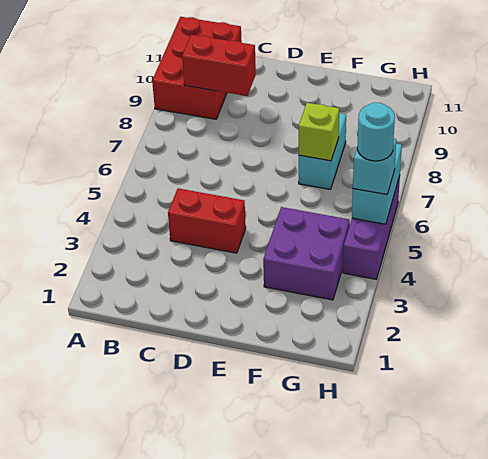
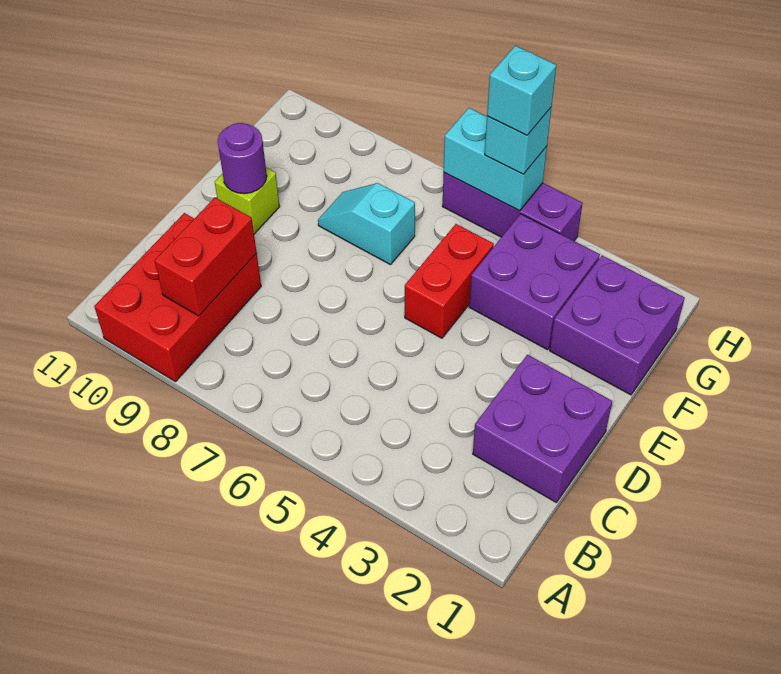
red 2x3 brick [152,17,242,119] -> red 2x3 brick turned to [94,213,261,382]
none -> purple 2x2 brick [473,355,612,503]
red 1x2 brick [168,188,246,253] -> red 1x2 brick moved to [405,224,494,338]
none -> purple 1x1 round brick [218,123,267,194]
none -> purple 2x2 brick [550,255,685,395]
cyan 1x2 brick [299,113,346,189] -> cyan 1x2 slope [318,183,415,265]
lime 1x1 brick [299,103,339,161] -> lime 1x1 brick moved to [215,168,280,234]
cyan 1x1 round brick [357,103,395,161] -> cyan 1x1 brick [487,46,556,135]

